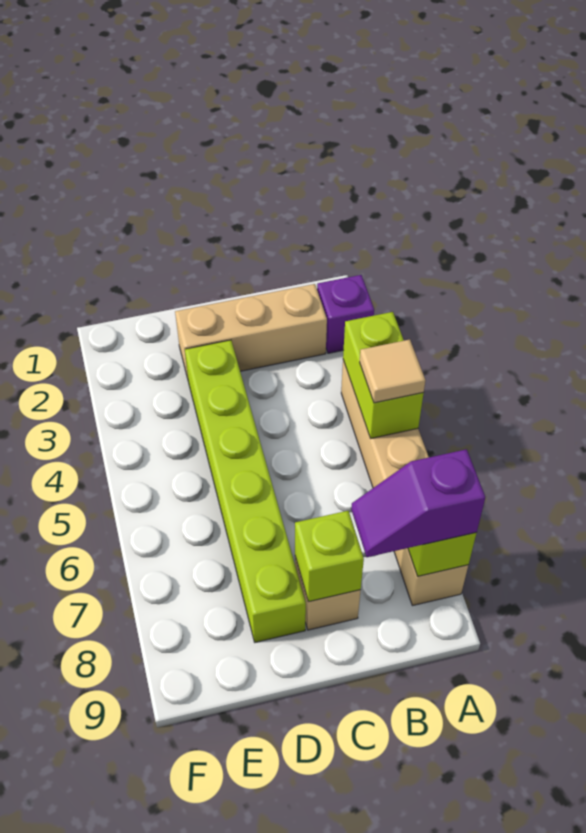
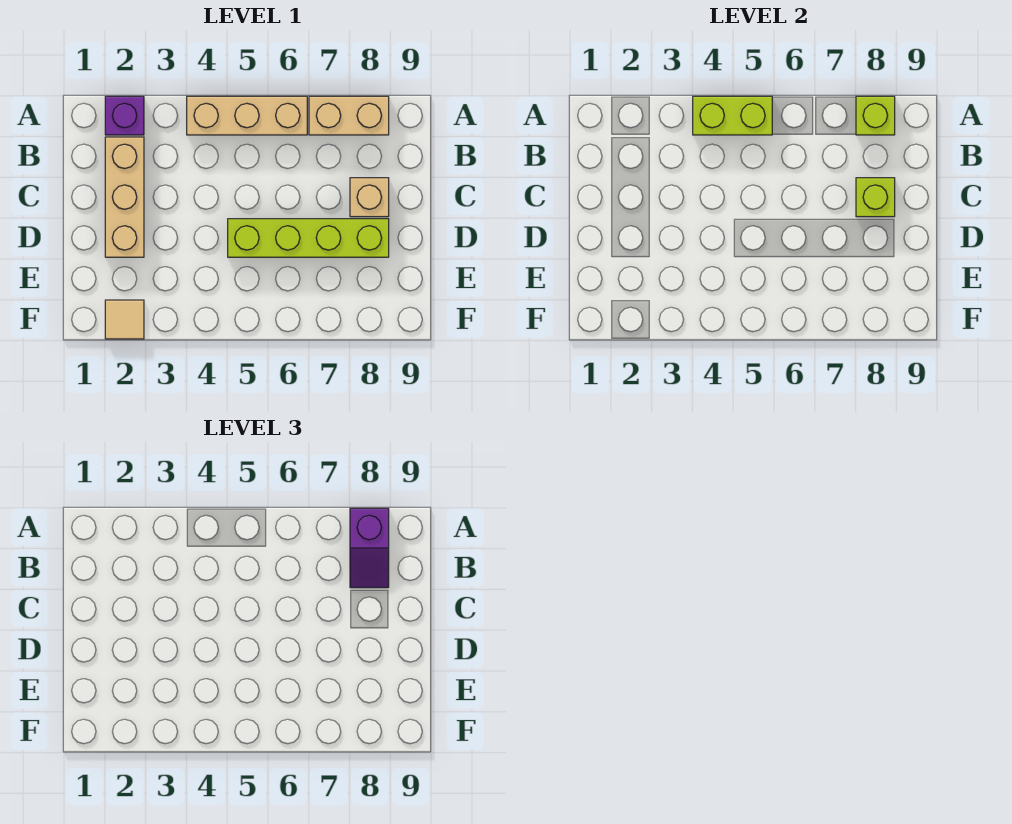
tan 1x1 tile [360,339,425,403] -> tan 1x1 tile moved to [105,300,144,339]
lime 1x6 brick [185,340,306,642] -> lime 1x4 brick [228,219,389,257]

